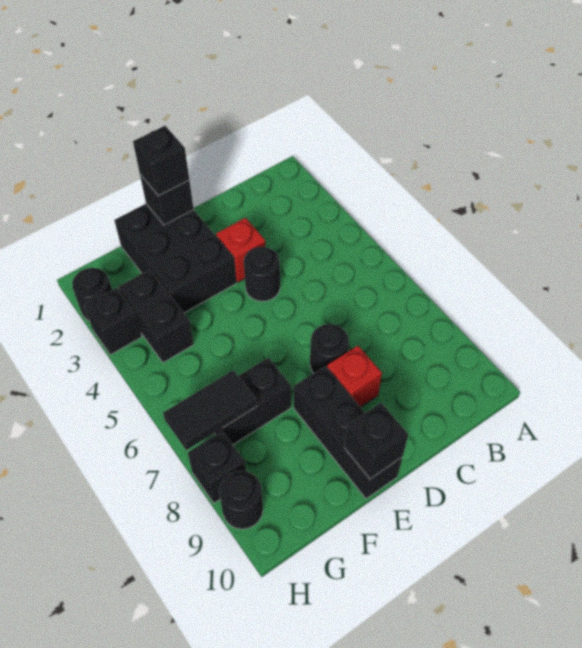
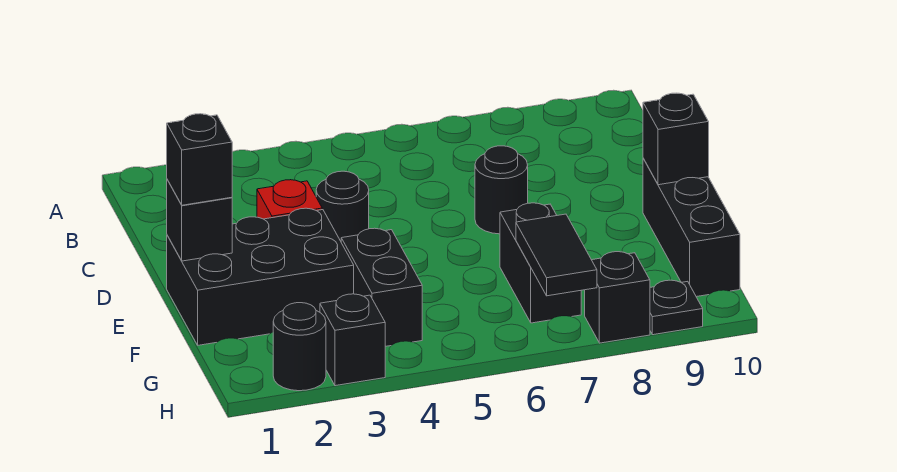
red 1x1 brick [327,346,382,407] -> none
black 1x3 brick [294,366,402,499] -> black 1x3 brick turned to [643,158,740,297]
black 1x2 brick [118,270,194,362] -> black 1x2 brick turned to [341,228,422,346]
black 1x1 round brick [219,471,263,529] -> black 1x1 plate [650,280,703,335]

